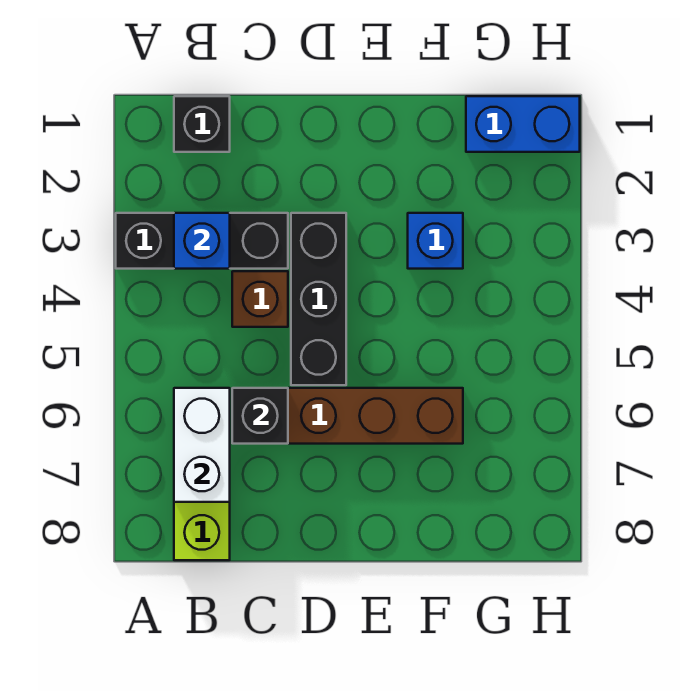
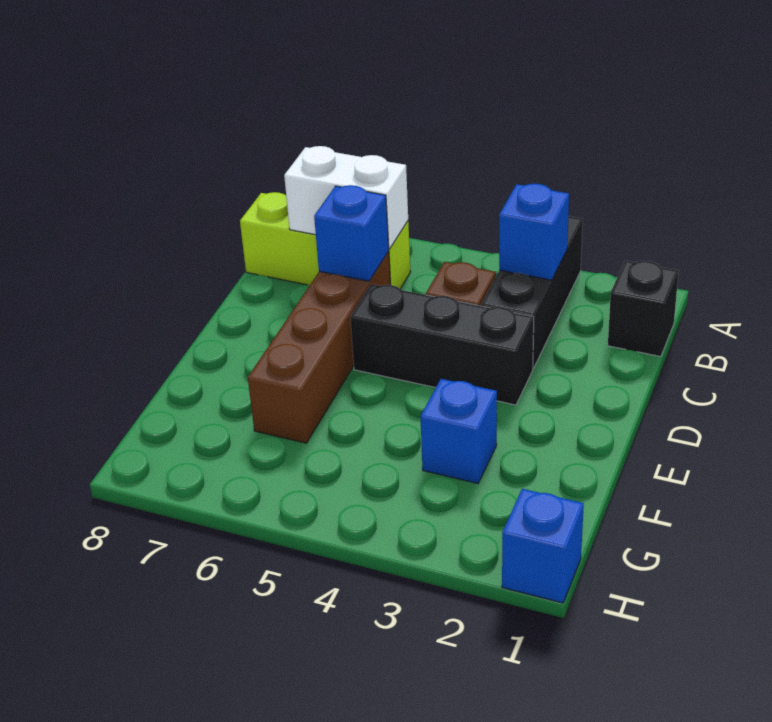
black 1x1 brick [232,388,288,444] -> blue 1x1 brick [314,185,389,281]
blue 1x2 brick [466,96,580,152] -> blue 1x1 brick [502,489,584,603]

